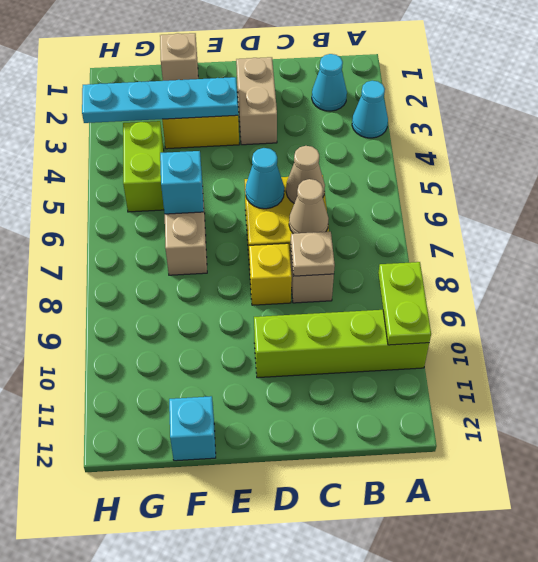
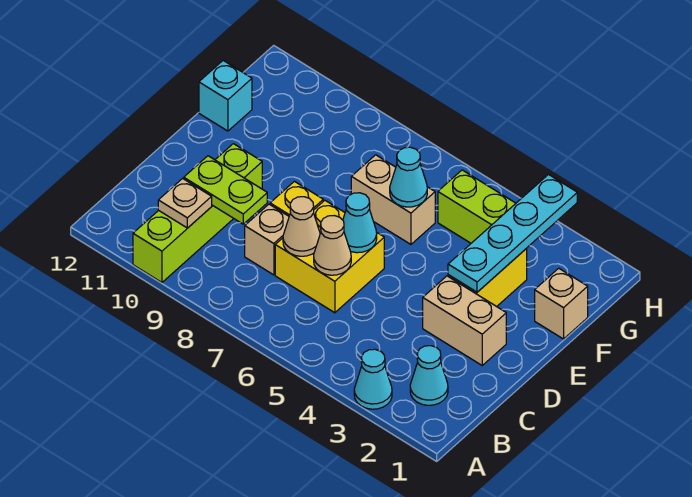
lime 1x2 plate [378,262,431,345] -> lime 1x2 plate moved to [184,156,267,224]
tan 1x1 plate [291,232,335,276] -> tan 1x1 plate moved to [158,179,212,228]
cyan 1x1 brick [160,151,204,214] -> cyan 1x1 cone [390,147,427,207]

